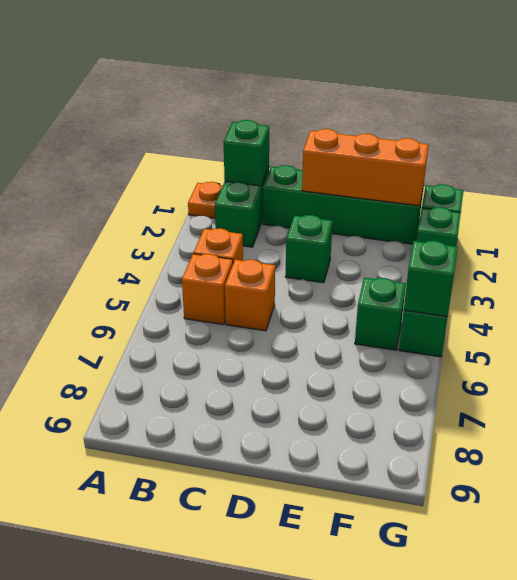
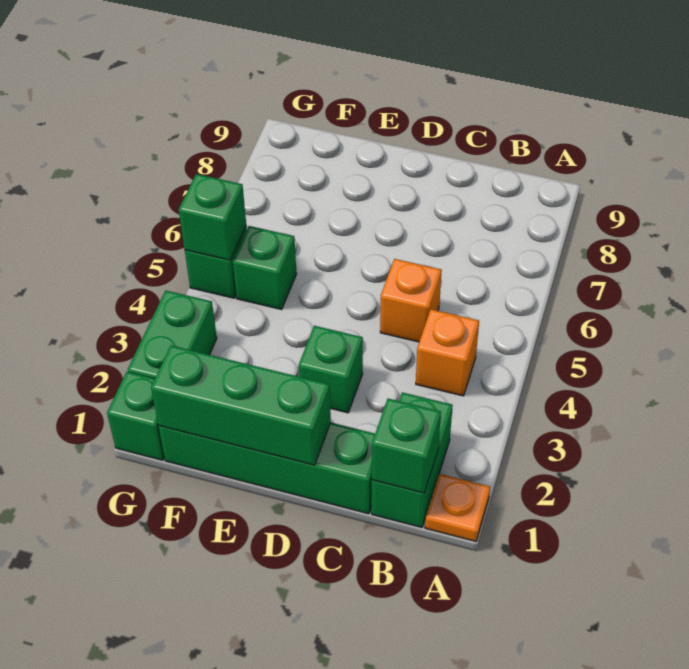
orange 1x1 brick [182,254,233,325] -> none
orange 1x3 brick [302,129,428,206] -> green 1x3 brick [151,346,331,465]
green 1x1 brick [416,207,461,246] -> green 1x2 brick [128,290,217,379]

